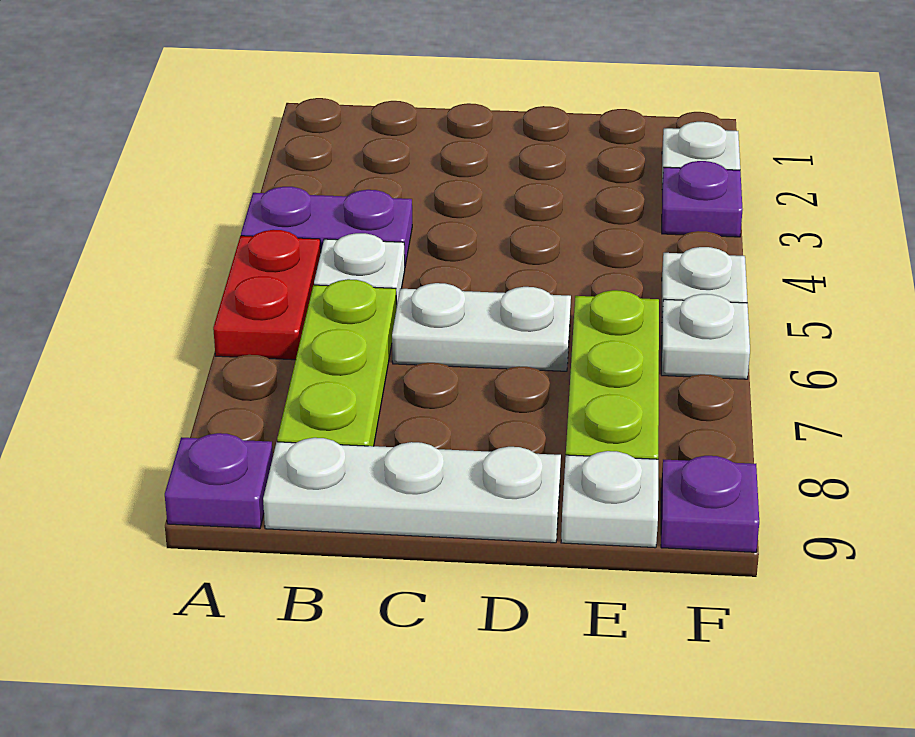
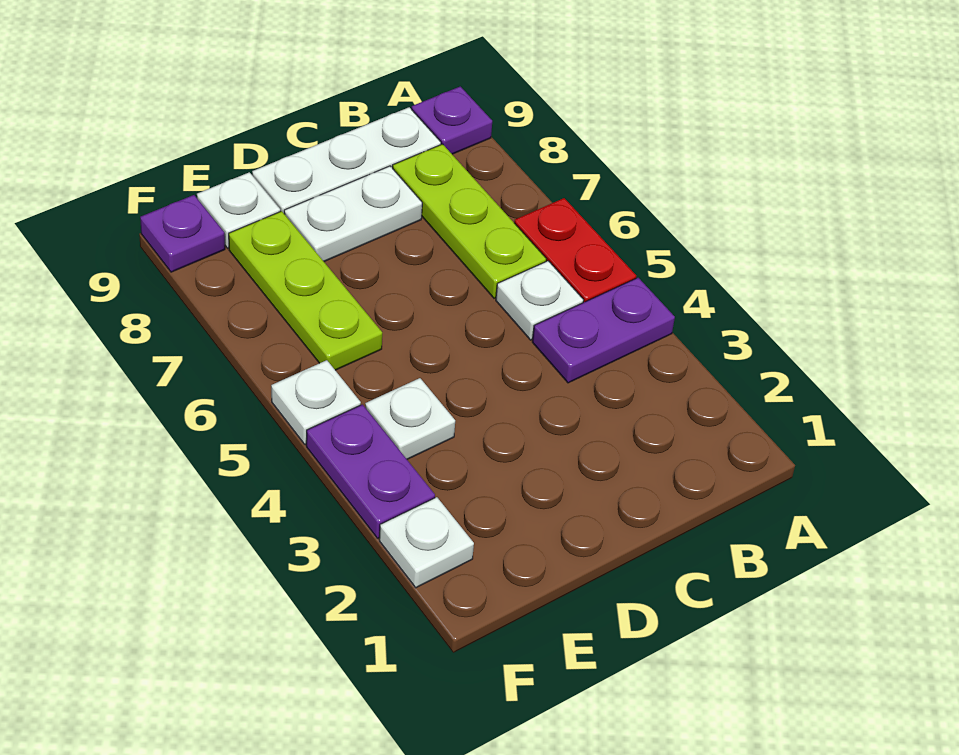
white 1x2 plate [392,283,571,371] -> white 1x2 plate moved to [284,166,422,262]
purple 1x1 plate [662,161,743,237] -> purple 1x2 plate [306,405,435,538]
white 1x1 plate [661,294,750,379] -> white 1x1 plate moved to [365,378,455,459]

